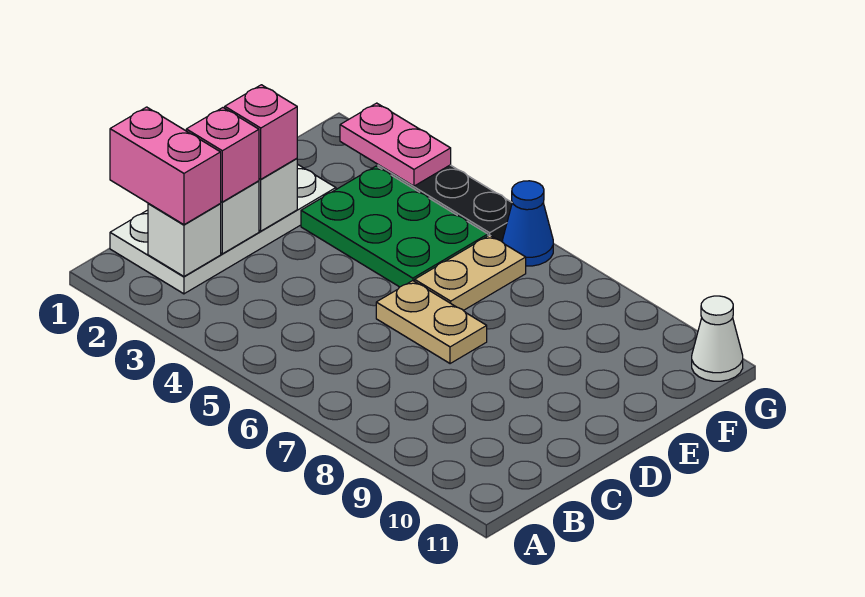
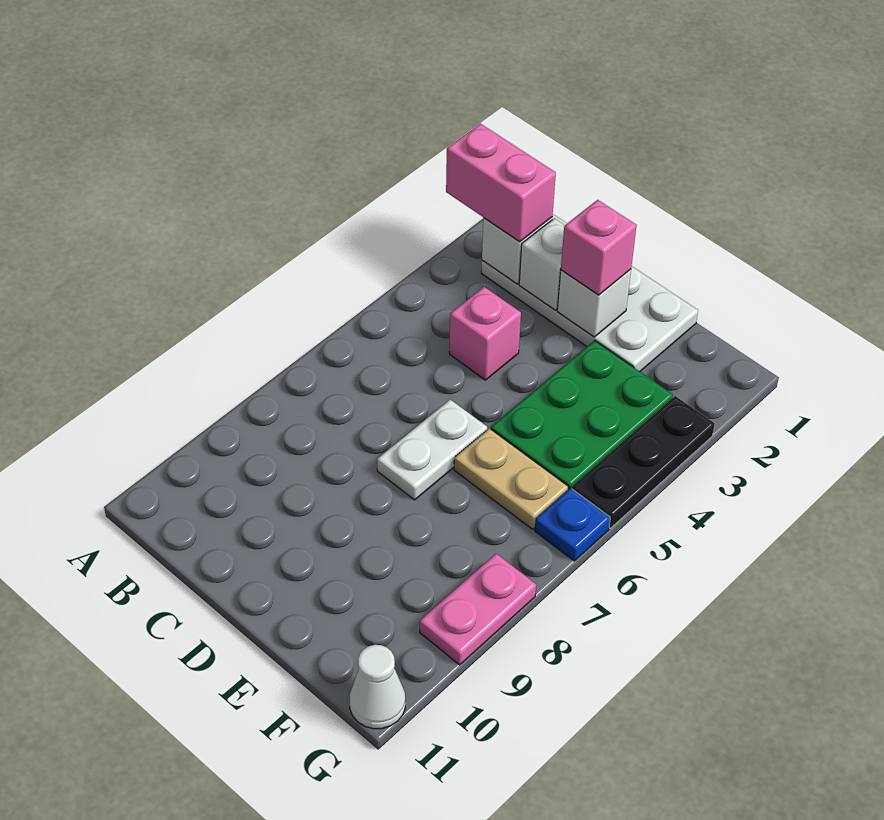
pink 1x2 brick [110,107,221,225] -> pink 1x2 brick turned to [446,124,556,242]
pink 1x1 brick [186,108,259,202] -> pink 1x1 brick moved to [449,287,521,380]
tan 1x2 plate [376,281,487,364] -> white 1x2 plate [377,400,487,500]
pink 1x2 plate [340,103,451,186] -> pink 1x2 plate moved to [420,554,536,665]
blue 1x1 cone [502,181,553,266] -> blue 1x1 plate [535,488,610,561]

